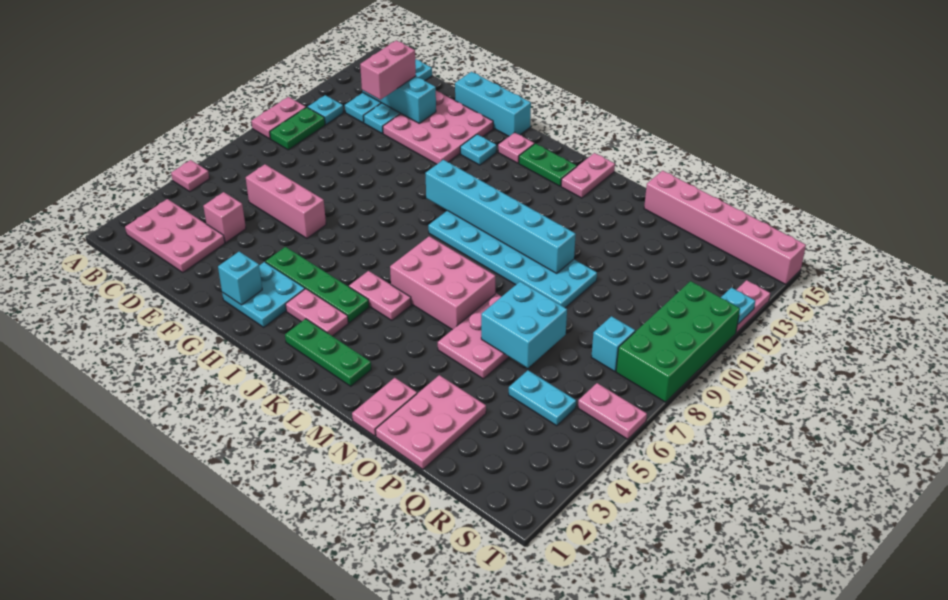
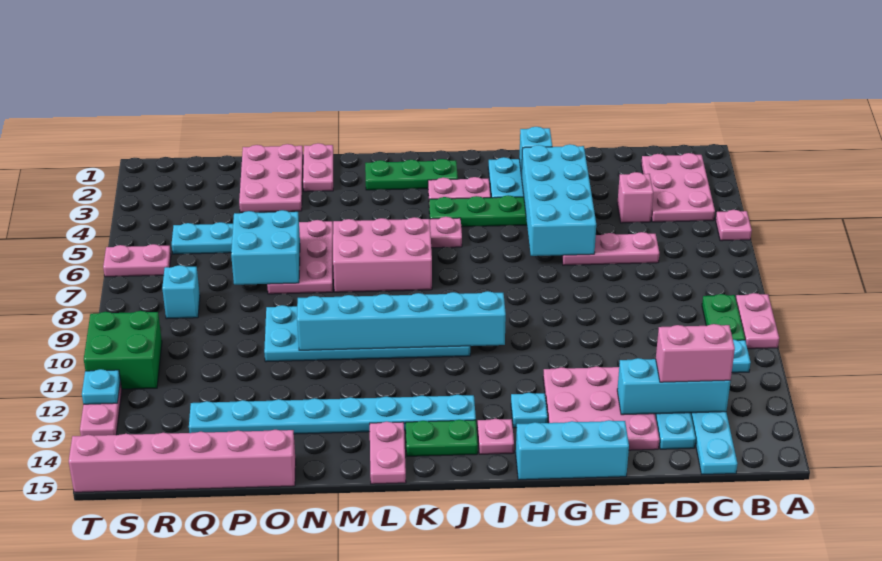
pink 2x3 plate [125,199,225,272] -> pink 2x3 plate turned to [641,153,715,222]
pink 1x3 brick [246,164,326,238] -> pink 1x3 plate [562,232,659,265]
pink 1x2 brick [360,40,416,100] -> pink 1x2 brick turned to [656,324,735,382]
none -> cyan 2x4 brick [522,144,596,256]
none -> cyan 1x8 plate [189,395,476,434]
green 2x4 brick [616,281,740,402] -> green 2x2 brick [84,311,162,389]

